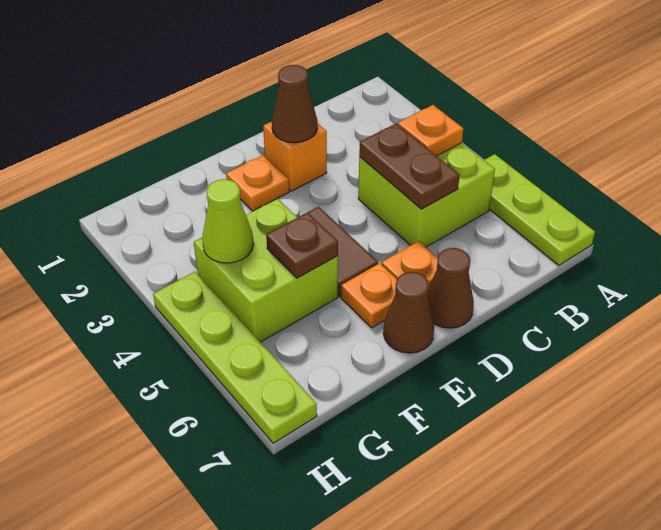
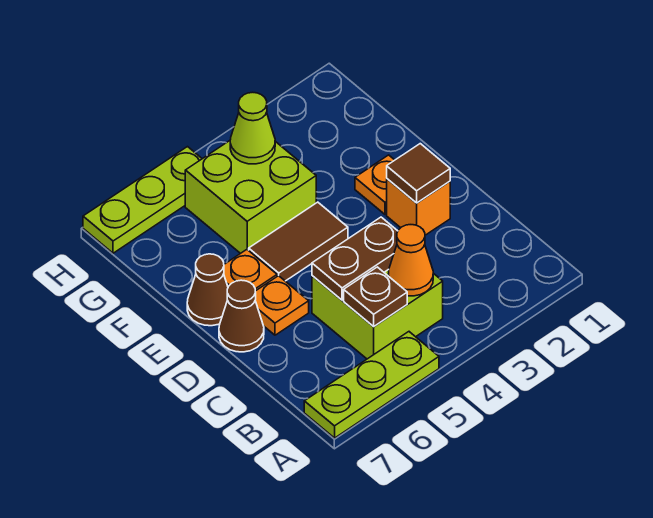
orange 1x1 plate [398,105,464,156] -> orange 1x1 cone [388,225,433,296]
brown 1x1 cone [272,65,317,143] -> brown 1x1 tile [387,144,450,203]
brown 1x1 plate [266,212,338,278] -> brown 1x1 plate moved to [344,267,407,327]
lime 1x4 plate [153,272,317,443] -> lime 1x3 plate [83,147,202,253]

